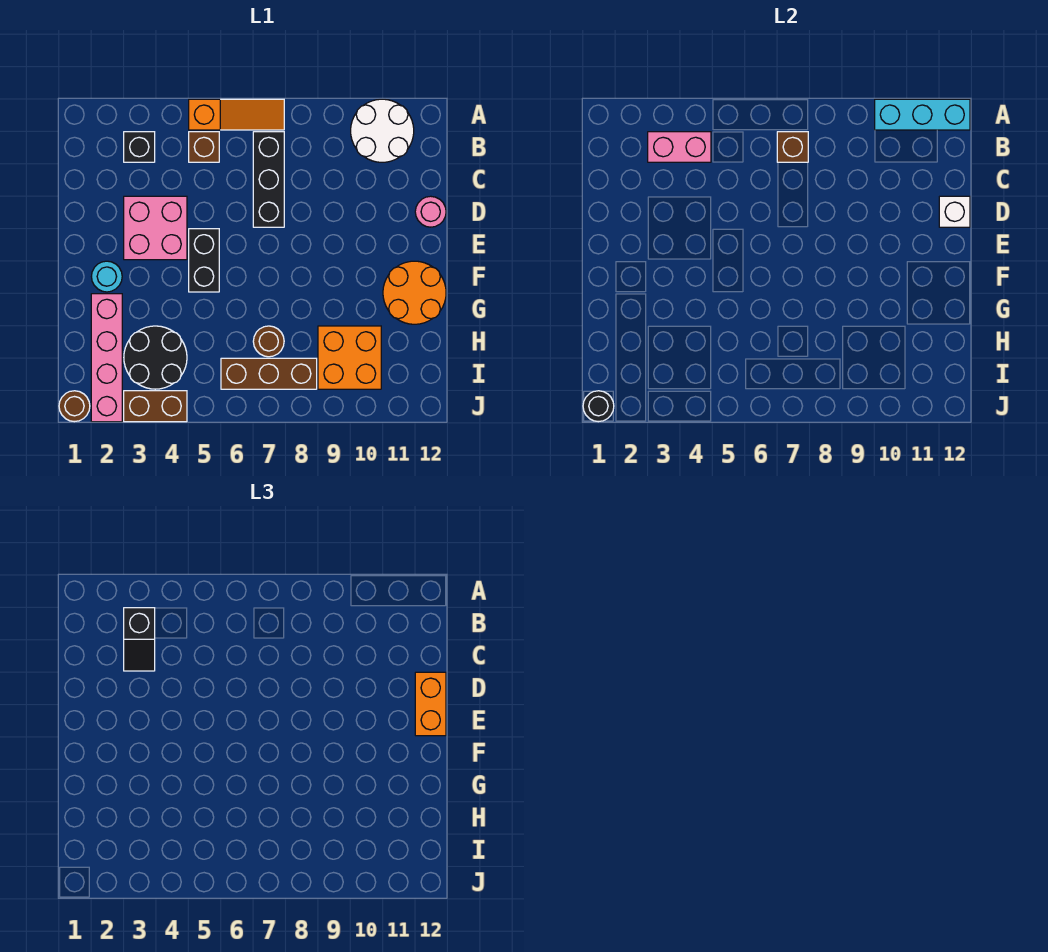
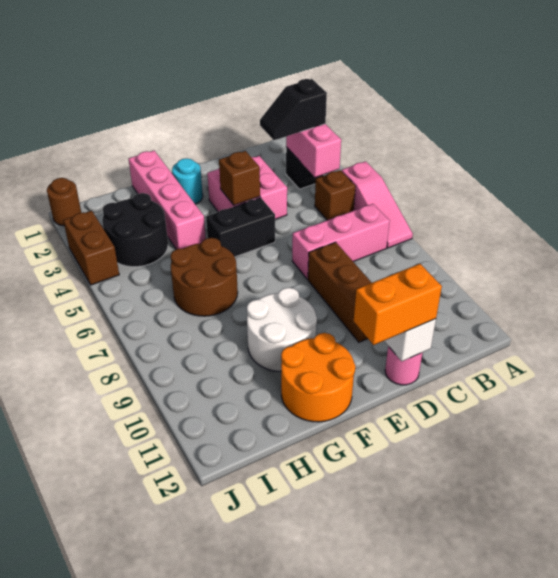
orange 1x3 slope [189,99,284,130] -> pink 1x3 slope [341,161,413,248]
white 2x2 round brick [351,99,414,162] -> white 2x2 round brick moved to [247,288,317,371]
cyan 1x3 brick [875,99,970,130] -> none
black 1x3 brick [253,132,284,227] -> pink 1x3 brick [292,204,390,279]
brown 1x1 brick [777,132,808,162] -> brown 1x1 brick moved to [219,151,260,205]
pink 1x4 brick [91,294,122,422] -> pink 1x4 brick turned to [129,151,206,249]
brown 1x1 round brick [253,326,284,357] -> brown 2x2 round brick [171,238,238,316]
orange 2x2 brick [318,326,381,389] -> none
brown 1x3 brick [221,358,317,389] -> brown 1x3 brick moved to [308,242,372,342]
black 1x1 round brick [583,391,614,422] -> none

